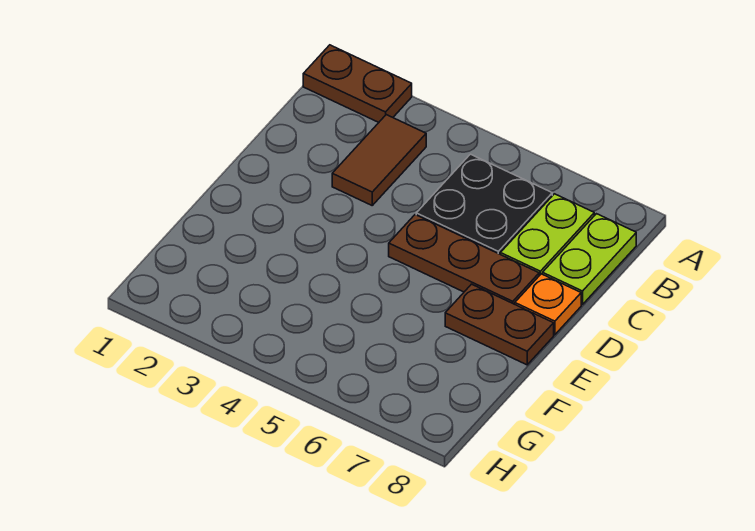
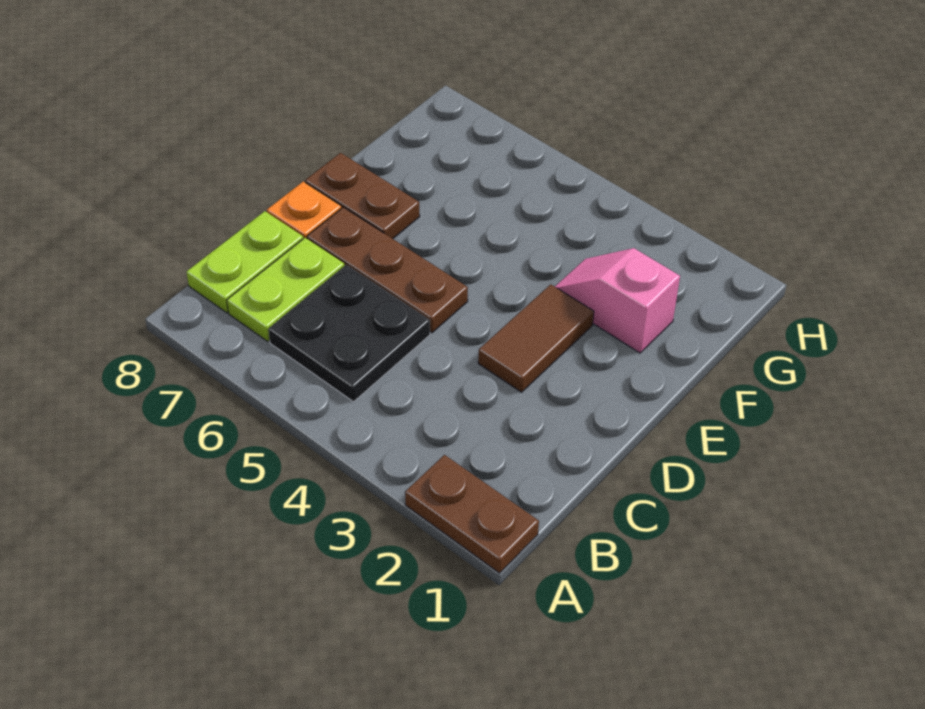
brown 1x2 tile [332,115,426,205] -> brown 1x2 tile moved to [478,284,594,392]
none -> pink 1x2 slope [555,248,680,353]

